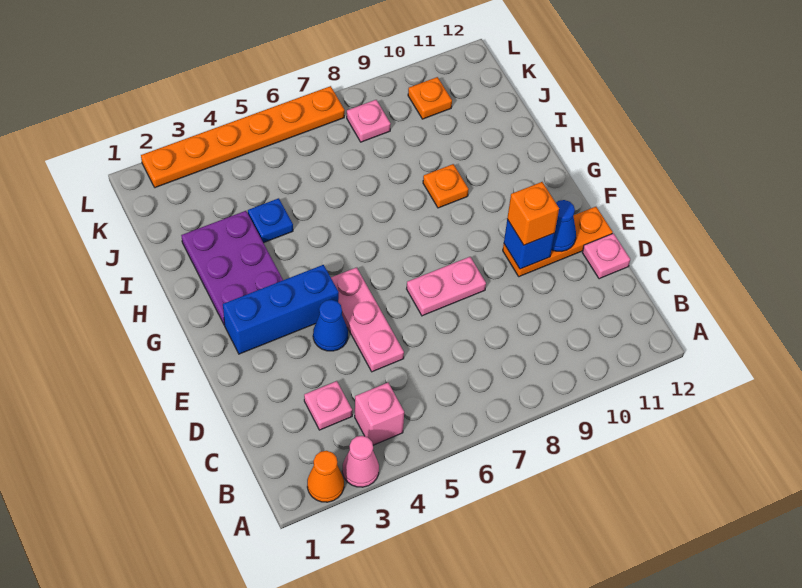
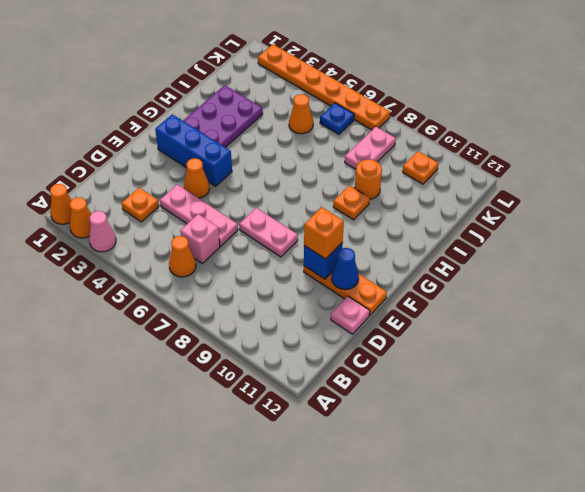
none -> orange 1x1 cone [50,184,71,224]
pink 1x1 brick [355,383,404,445] -> pink 1x1 brick moved to [180,214,220,263]
none -> orange 1x1 cone [169,236,196,277]
pink 1x1 plate [304,381,352,430] -> orange 1x1 plate [122,188,159,222]
pink 1x3 plate [331,267,404,372] -> pink 1x3 plate turned to [160,185,238,246]
blue 1x1 cone [313,300,348,351] -> orange 1x1 cone [184,158,209,198]
blue 1x1 plate [248,198,293,243] -> blue 1x1 plate moved to [320,103,354,134]
none -> orange 1x1 round brick [355,159,382,199]
none -> orange 1x1 cone [289,94,313,134]
pink 1x1 plate [347,100,391,142] -> pink 1x2 plate [345,127,396,169]

